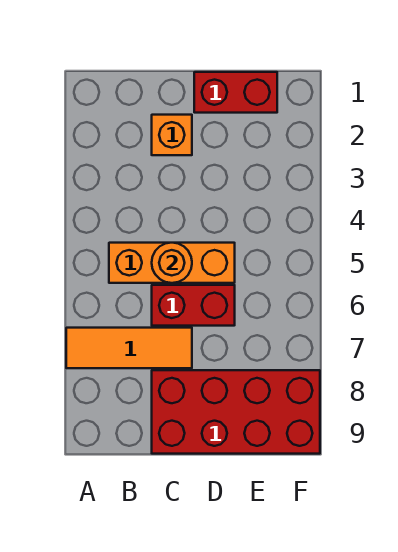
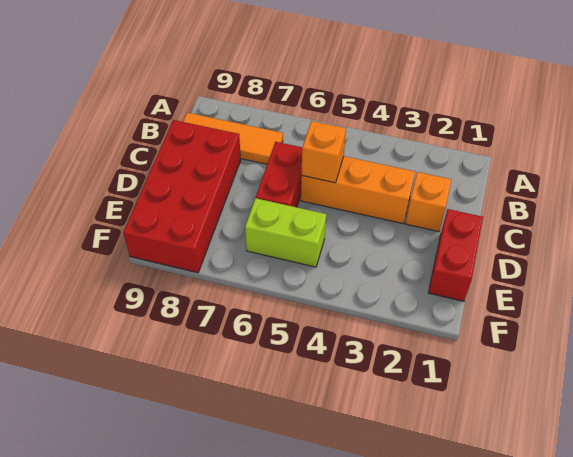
orange 1x3 tile [66,328,192,368] -> orange 1x3 tile turned to [183,113,283,164]
orange 1x3 brick [109,243,235,283] -> orange 1x3 brick turned to [301,156,415,224]
orange 1x1 round brick [152,243,192,283] -> orange 1x1 brick [302,121,346,183]
none -> lime 1x2 brick [245,198,326,267]

